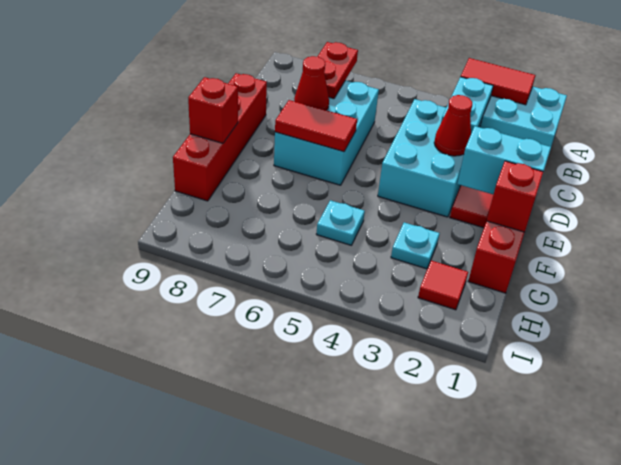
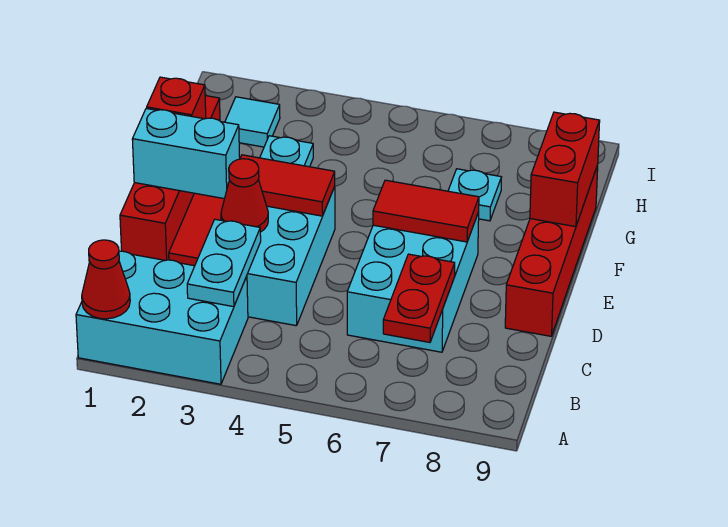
red 1x2 tile [461,58,536,105] -> red 1x2 tile moved to [240,155,335,216]
red 1x1 cone [294,56,329,110] -> red 1x1 cone moved to [82,240,130,319]
red 1x1 brick [188,77,238,143] -> red 1x2 brick [530,112,600,227]
cyan 1x1 plate [316,200,365,245] -> cyan 1x1 plate moved to [448,169,501,221]
red 1x1 tile [418,261,468,310] -> cyan 1x1 tile [225,97,280,147]

